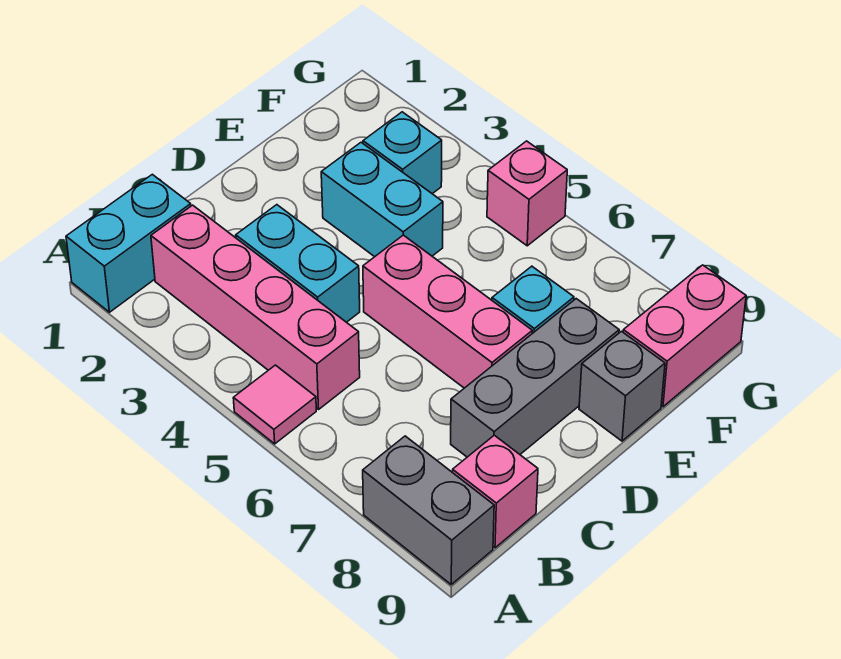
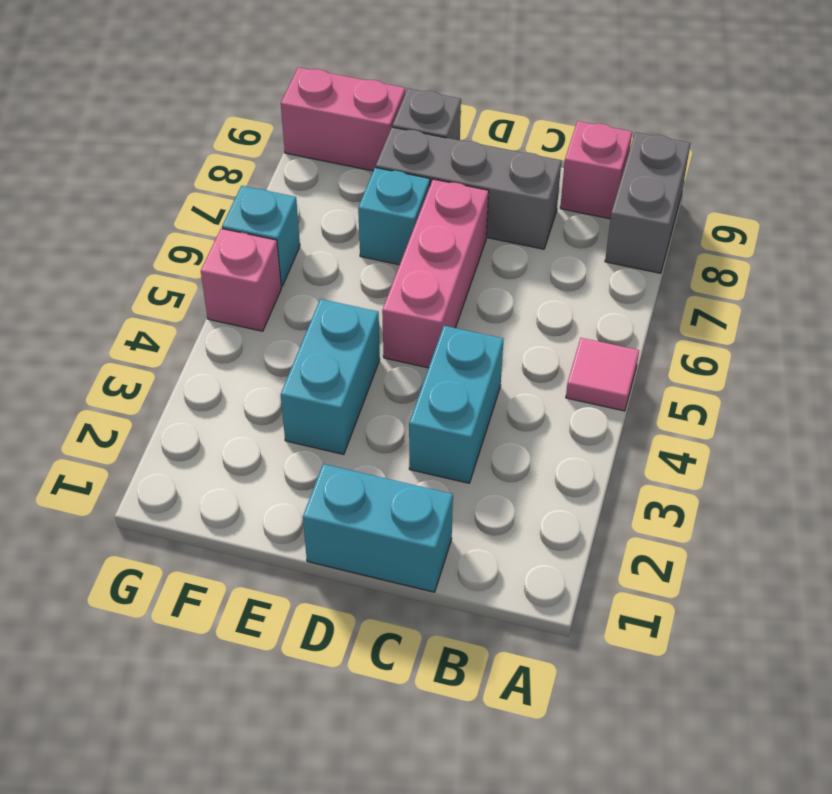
cyan 1x2 brick [66,174,191,312] -> cyan 1x2 brick moved to [303,464,453,592]
pink 1x4 brick [151,205,360,409] -> none
cyan 1x1 brick [363,112,442,194] -> cyan 1x1 brick moved to [222,186,300,287]

